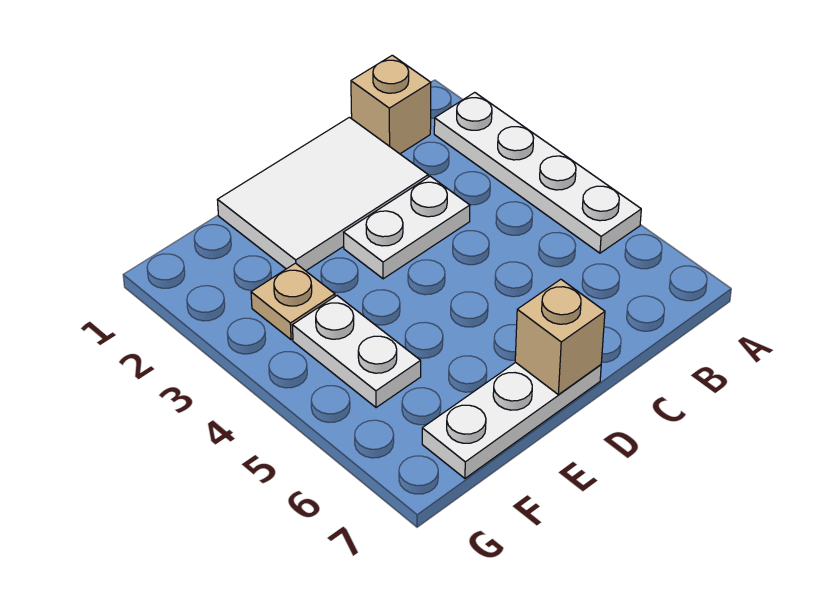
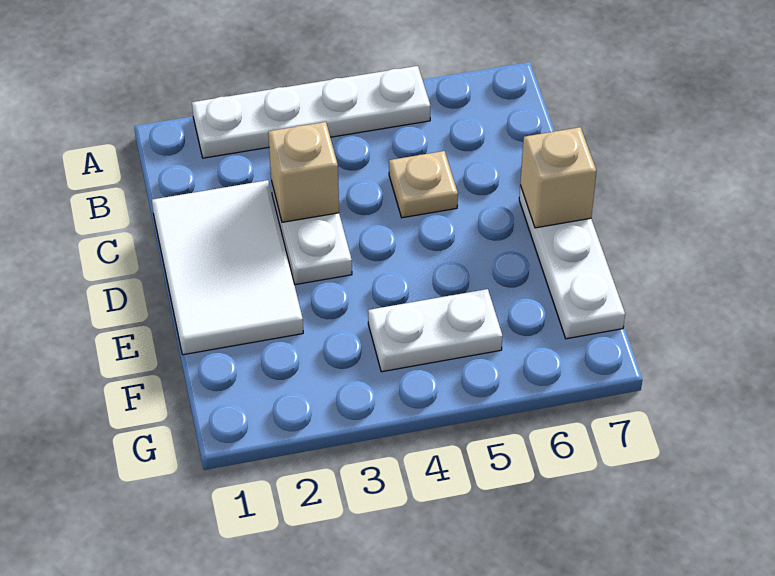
tan 1x1 brick [351,55,431,154] -> tan 1x1 brick moved to [268,122,339,222]
tan 1x1 plate [251,263,335,340] -> tan 1x1 plate moved to [389,151,458,218]

